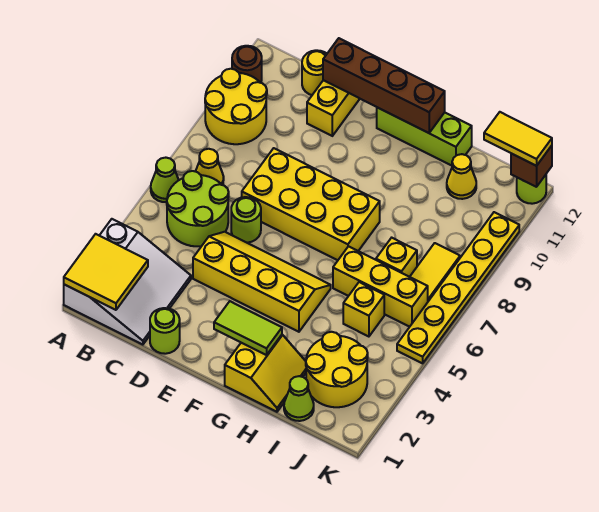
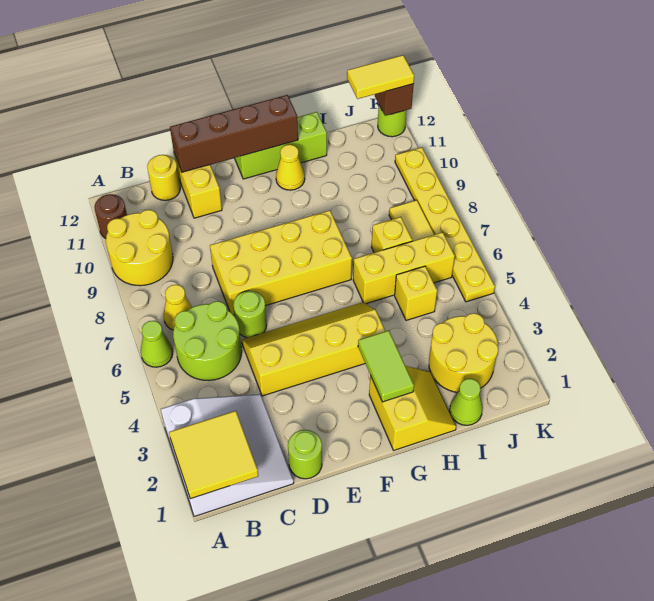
lime 1x2 tile [214,301,282,355] -> lime 1x2 tile turned to [358,331,414,402]
yellow 1x1 cone [447,154,476,199] -> yellow 1x1 cone moved to [276,145,305,190]

